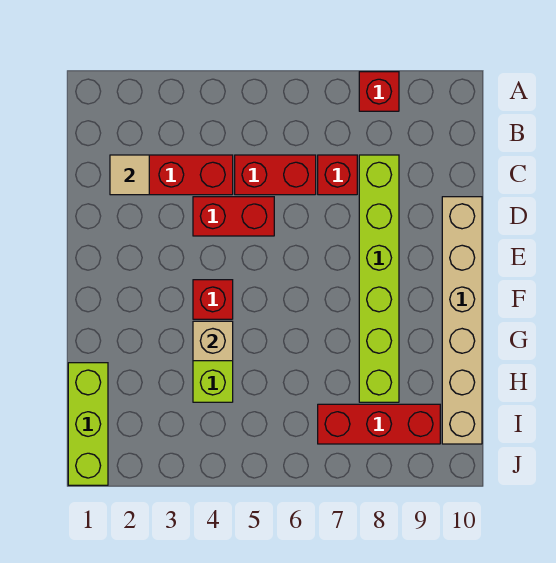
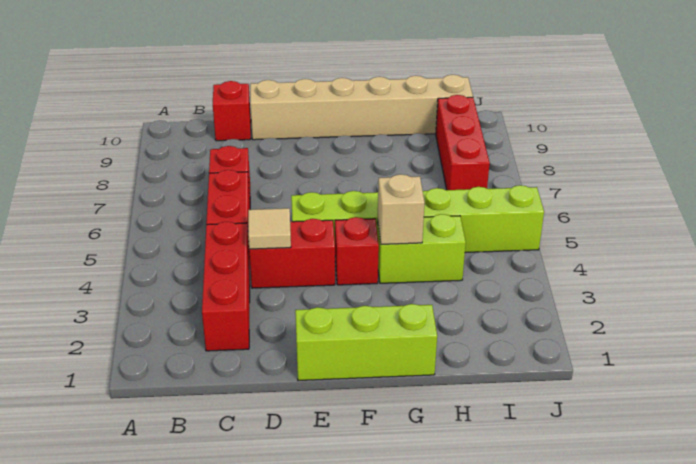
red 1x1 brick [359,72,399,111] -> red 1x1 brick moved to [213,81,251,141]
tan 1x1 tile [110,155,149,195] -> tan 1x1 tile moved to [248,208,291,249]
lime 1x6 brick [359,155,399,402] -> lime 1x6 brick moved to [291,185,544,252]
red 1x2 brick [193,197,274,236] -> red 1x2 brick turned to [249,219,335,288]
lime 1x3 brick [68,363,108,485] -> lime 1x3 brick moved to [295,304,437,381]

